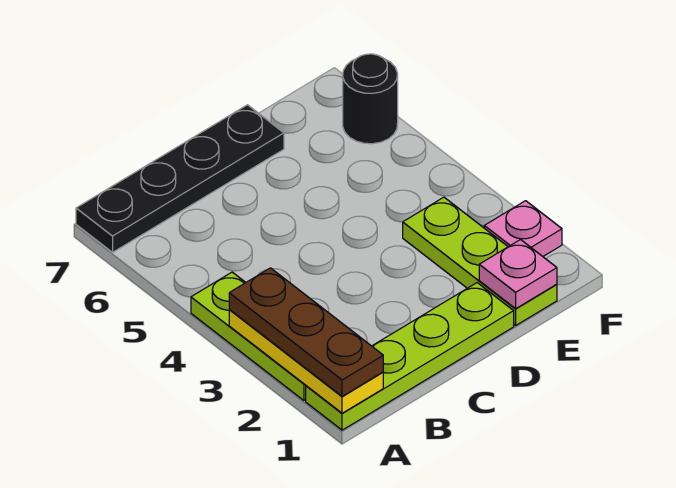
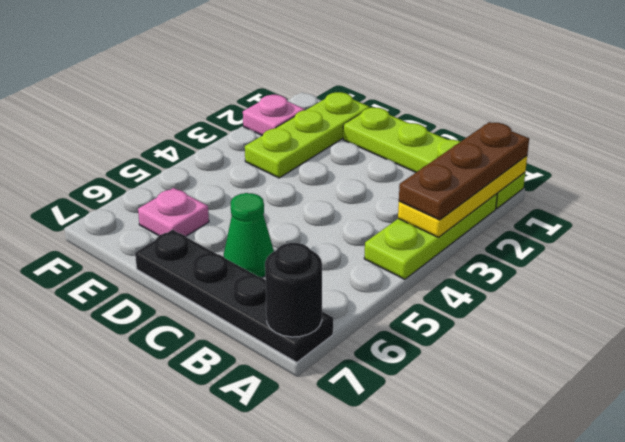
none -> green 1x1 cone [224,193,274,277]
pink 1x1 plate [479,240,557,309] -> pink 1x1 plate moved to [138,188,209,236]
black 1x1 round brick [343,54,398,144] -> black 1x1 round brick moved to [265,243,322,337]

